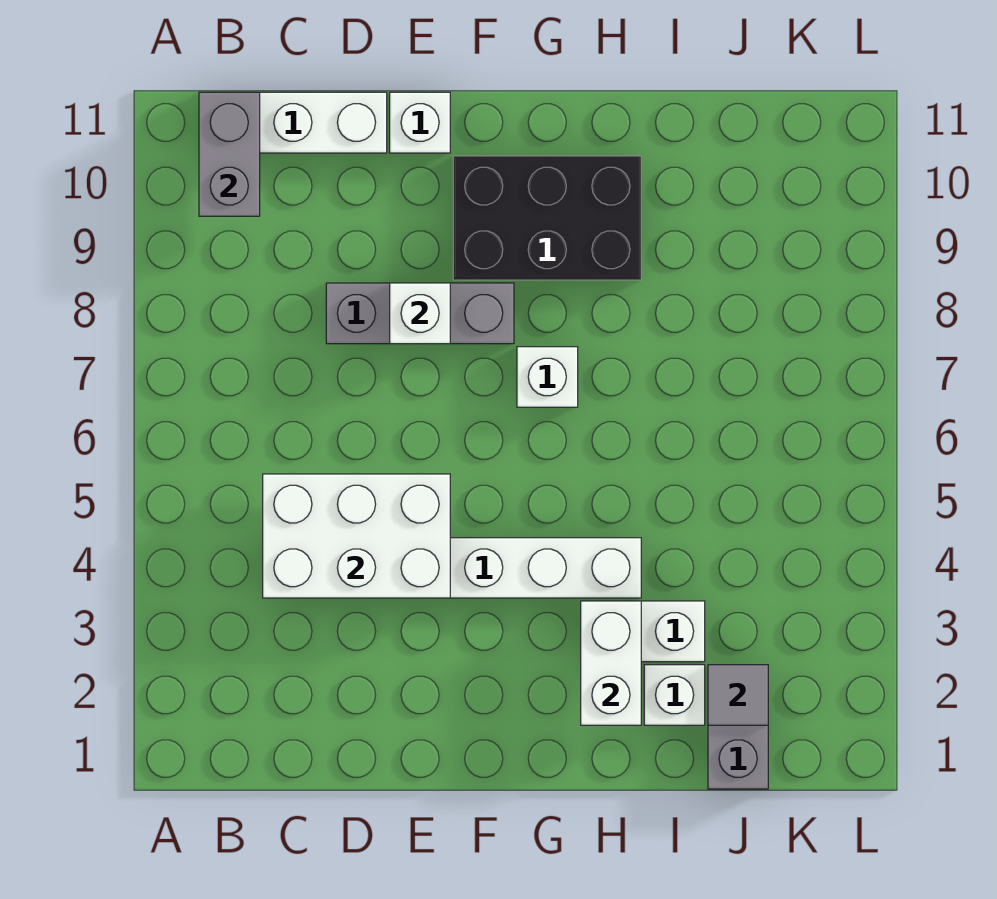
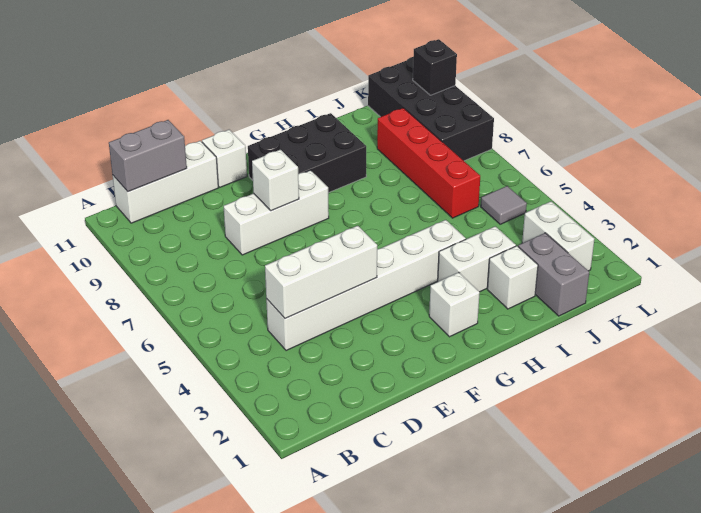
grey 1x2 brick [199,92,260,216] -> grey 1x2 brick turned to [109,120,187,192]
white 2x3 brick [263,474,450,598] -> white 1x3 brick [265,226,377,319]
grey 1x3 brick [326,283,514,344] -> white 1x3 brick [224,170,329,255]
white 1x1 brick [517,347,578,407] -> white 1x1 brick moved to [429,272,480,337]
white 1x2 brick [581,601,641,725] -> white 1x2 brick moved to [522,201,594,271]
grey 1x1 tile [708,665,768,725] -> grey 1x1 tile moved to [481,186,527,224]
none -> red 1x4 brick [377,108,480,218]
none -> black 2x4 brick [368,57,494,161]
none -> black 1x1 brick [413,39,457,95]

